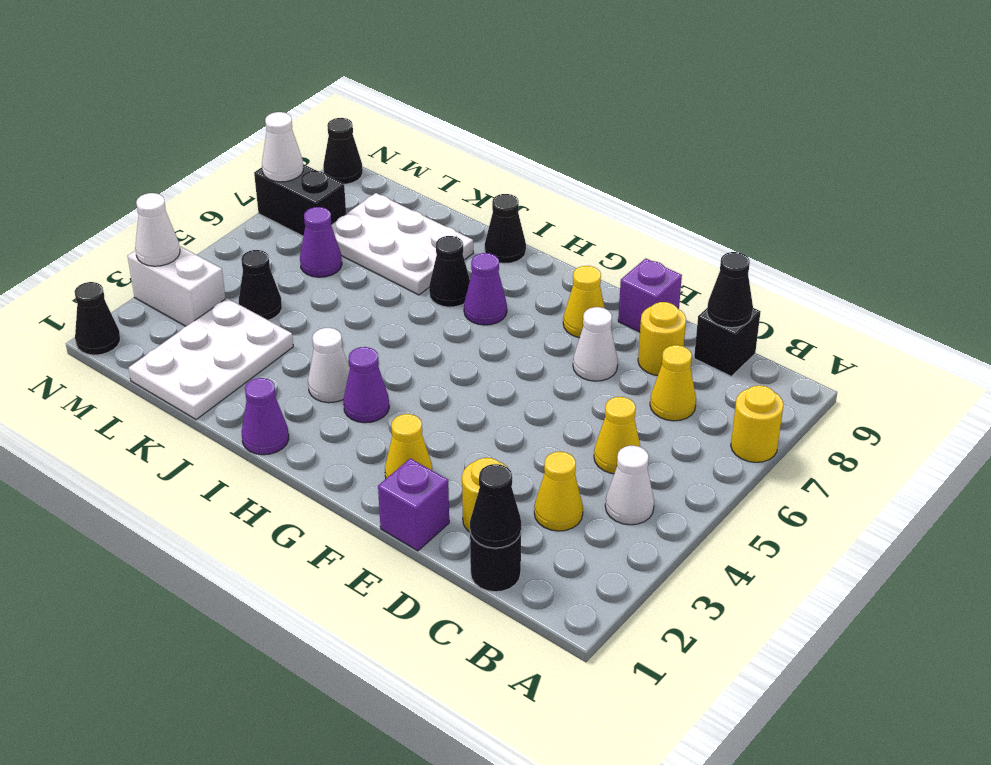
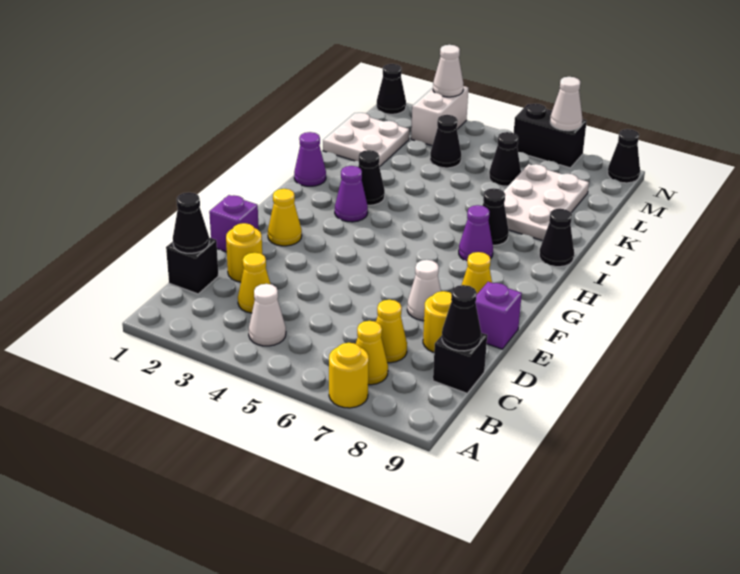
black 1x1 round brick [470,532,521,592] -> black 1x1 brick [166,238,219,294]
yellow 1x1 cone [594,397,640,474] -> yellow 1x1 cone moved to [356,321,388,385]
white 1x1 cone [308,328,350,403] -> black 1x1 cone [358,150,385,205]
white 2x3 plate [129,298,293,419] -> white 2x2 plate [323,113,409,167]
purple 1x1 cone [300,207,342,277] -> black 1x1 cone [489,132,521,186]
black 1x2 brick [254,164,346,236] -> black 1x2 brick turned to [514,104,587,168]

